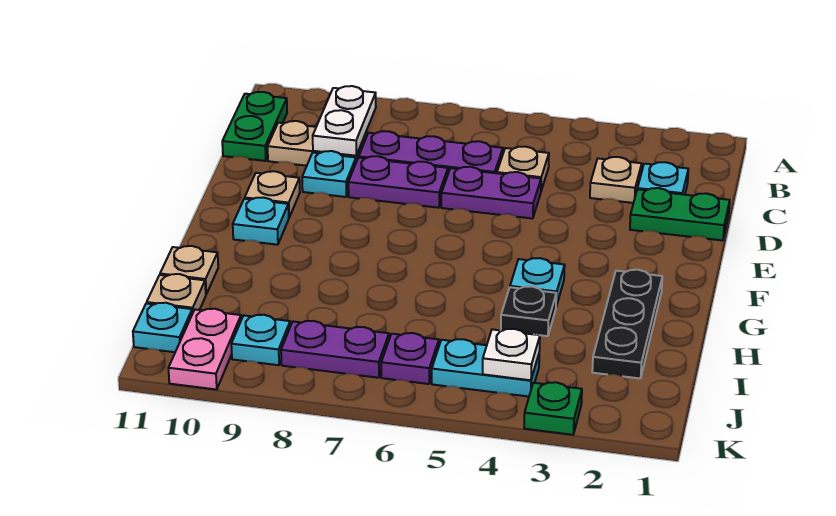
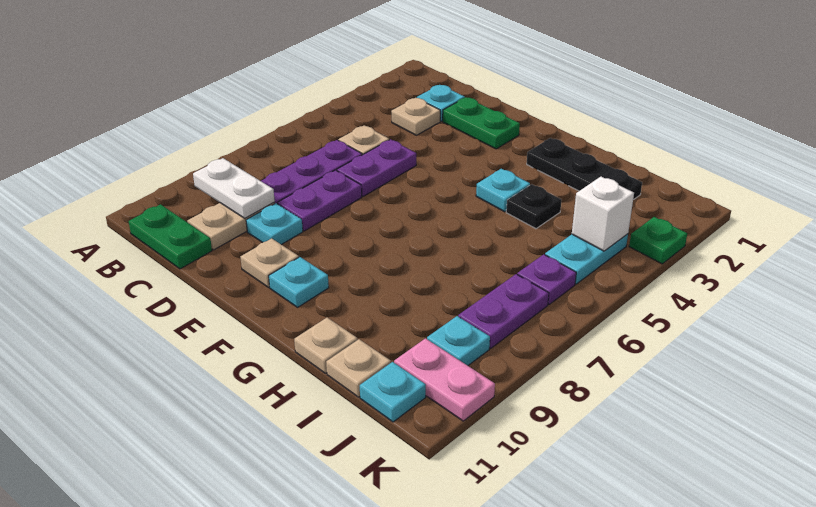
green 1x2 plate [630,188,730,241] -> green 1x2 plate turned to [443,98,520,149]
white 1x1 plate [483,329,540,380] -> white 1x1 brick [572,177,634,251]

